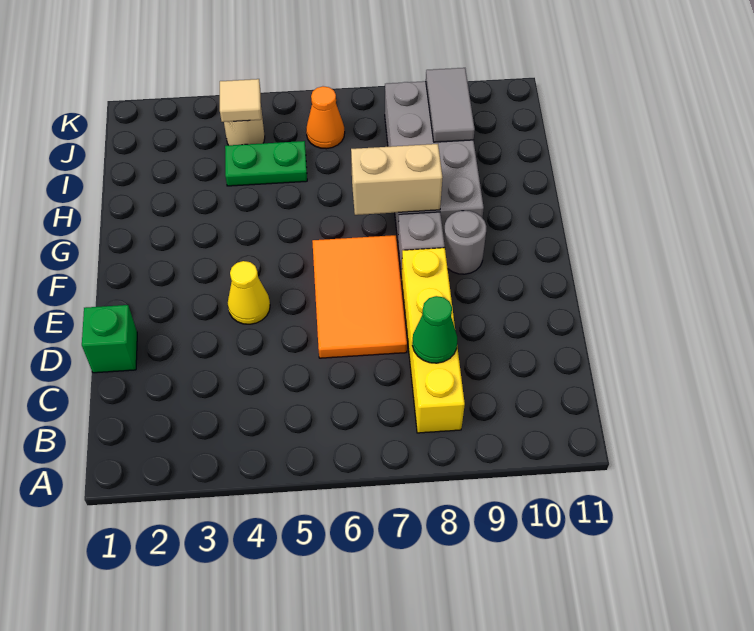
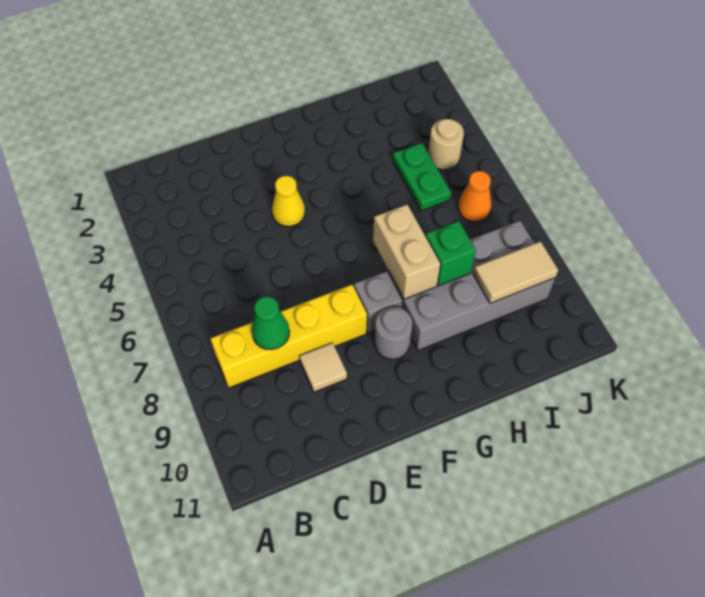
green 1x1 brick [82,305,137,373] -> green 1x1 brick moved to [425,221,476,286]
orange 2x3 tile [312,235,407,358] -> none
grey 1x2 tile [426,68,475,142] -> tan 1x2 tile [473,242,558,303]
tan 1x1 tile [220,79,261,122] -> tan 1x1 tile moved to [299,343,347,392]

